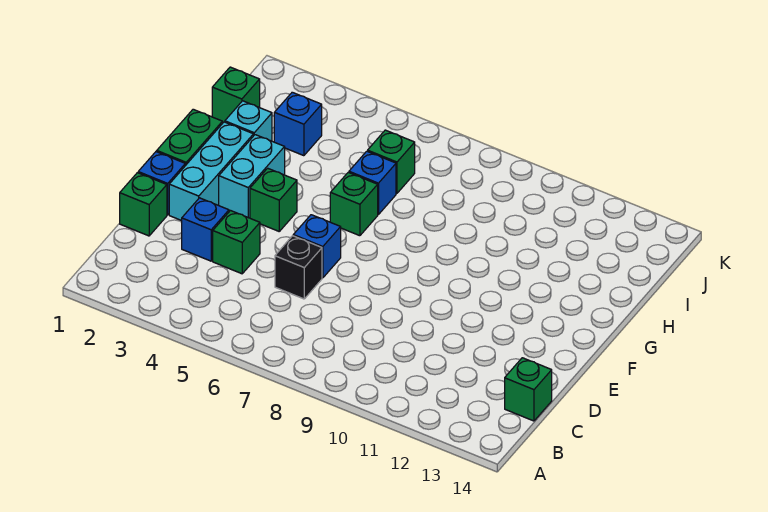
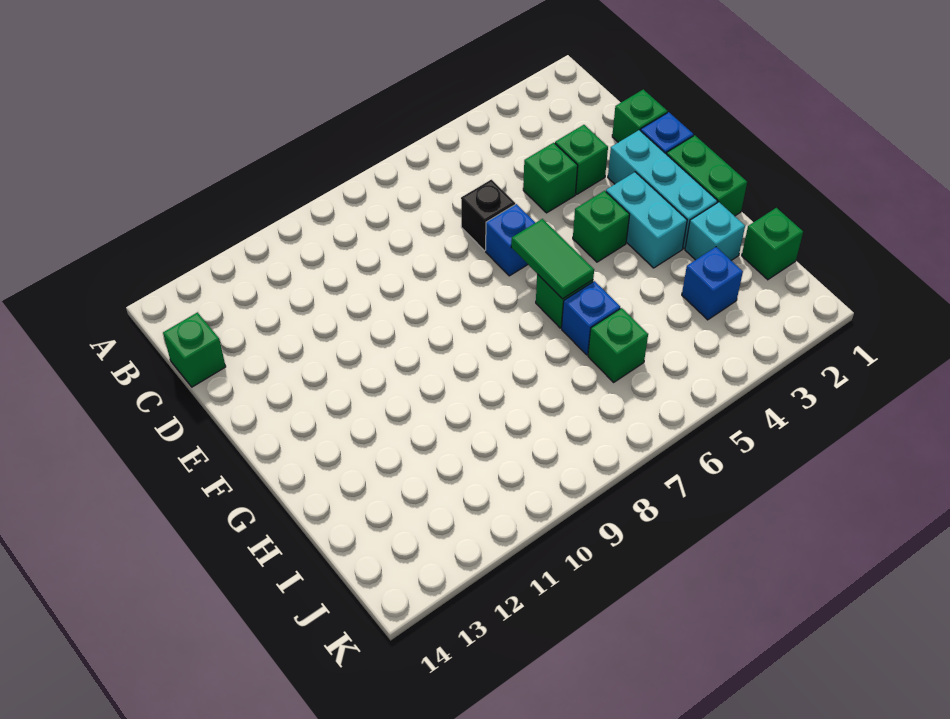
blue 1x1 brick [182,198,229,261] -> green 1x1 brick [555,125,608,194]
none -> green 1x2 tile [511,219,594,299]

